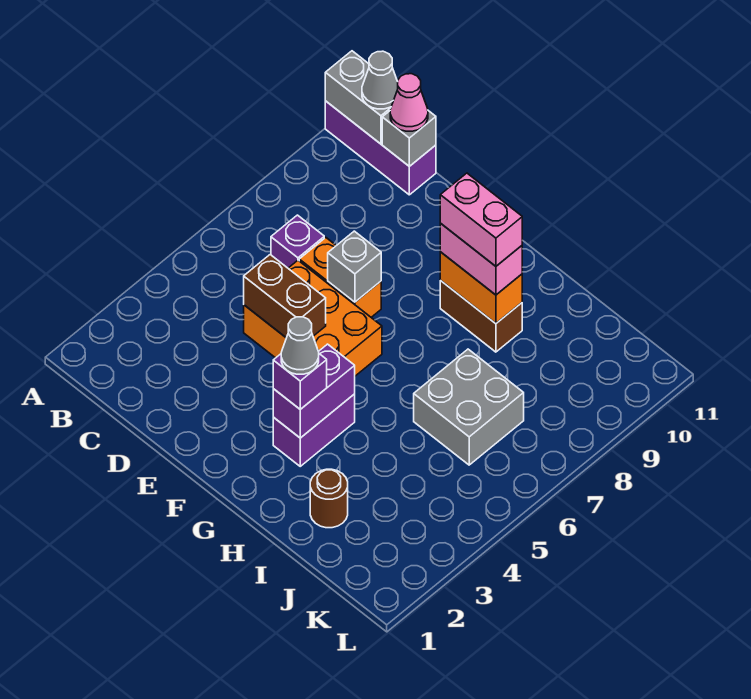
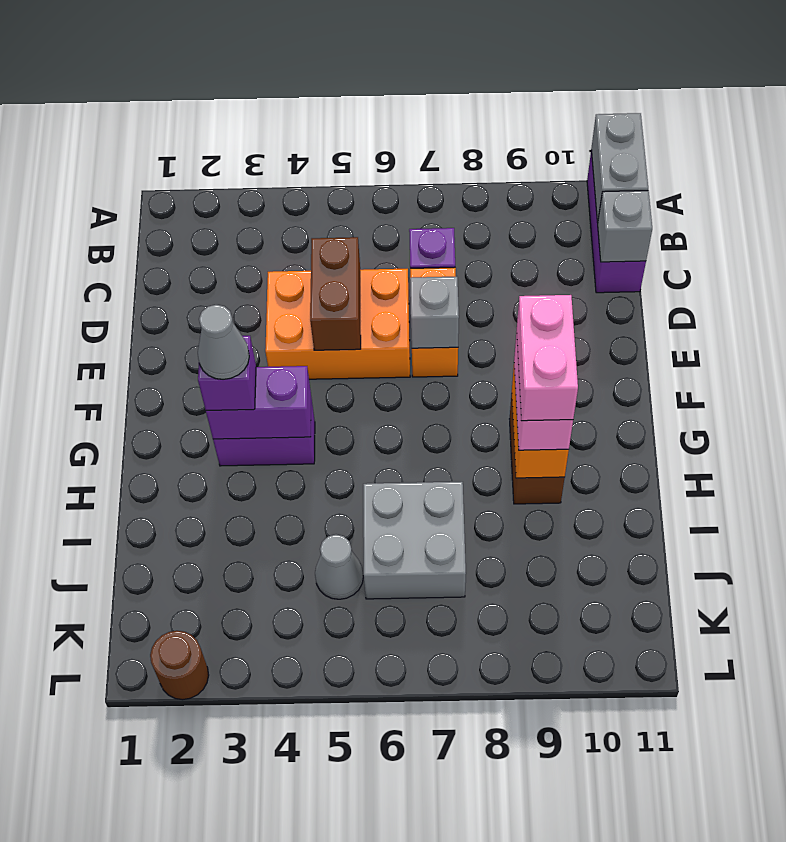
grey 1x1 cone [362,51,398,109] -> grey 1x1 cone moved to [315,535,363,599]
pink 1x1 cone [390,74,428,131] -> none
orange 2x3 brick [244,261,382,376] -> orange 2x3 brick turned to [265,269,410,379]
brown 1x1 round brick [310,469,348,528] -> brown 1x1 round brick moved to [150,631,209,700]

